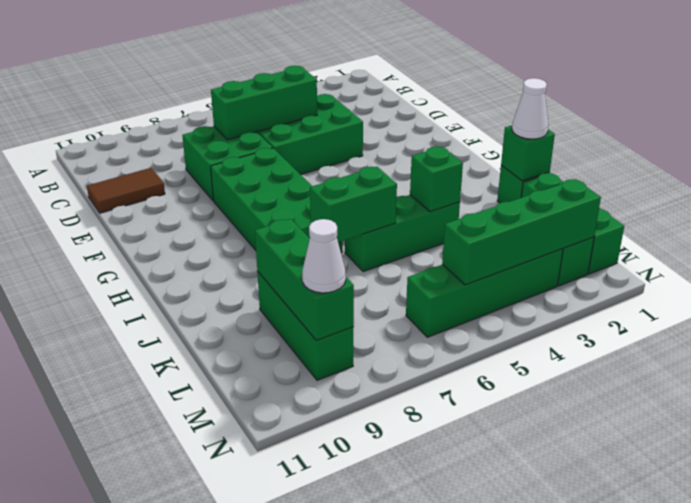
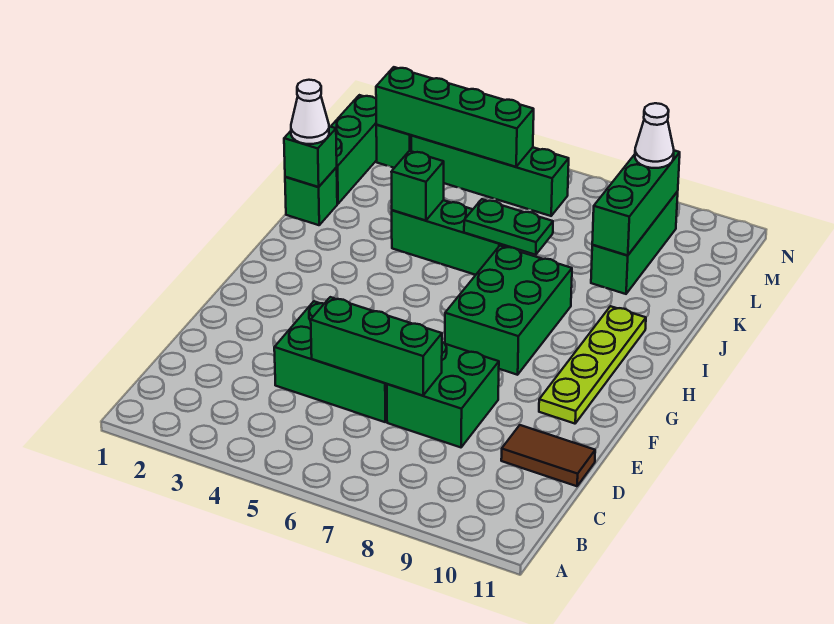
green 2x4 brick [211,148,342,253] -> green 2x3 brick [445,246,572,375]
none -> lime 1x4 plate [539,306,646,424]
green 1x2 brick [310,167,397,242] -> green 1x2 plate [464,199,553,255]

